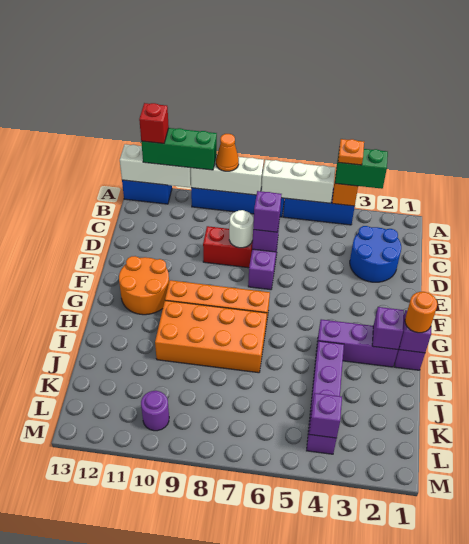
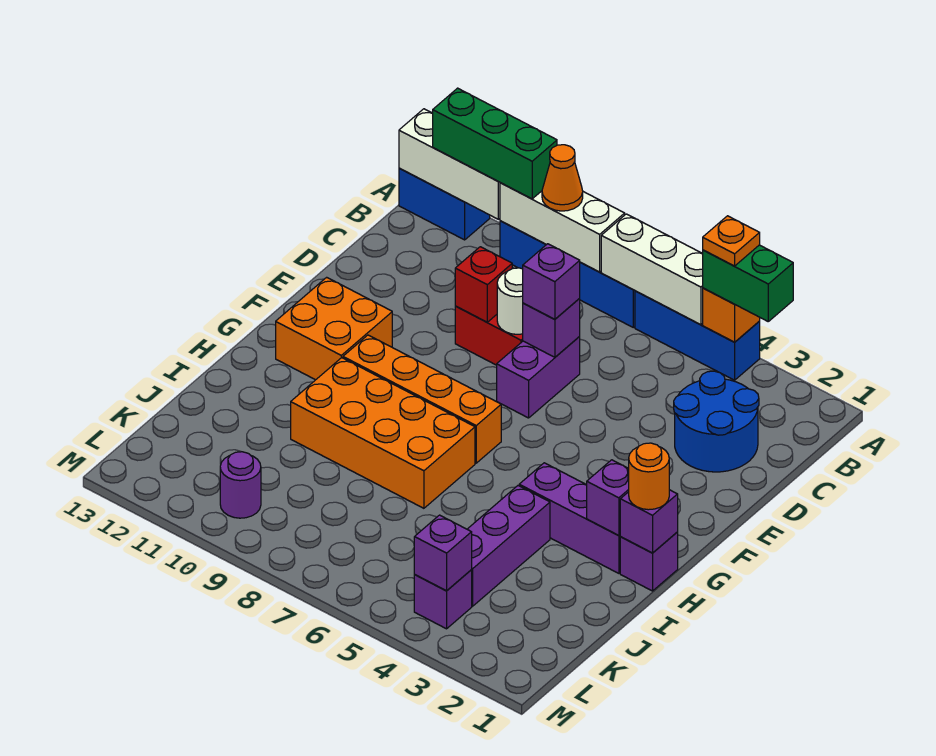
red 1x1 brick [139,103,169,143] -> red 1x1 brick moved to [455,247,512,322]
orange 2x2 round brick [119,256,169,315] -> orange 2x2 brick [276,277,392,380]

